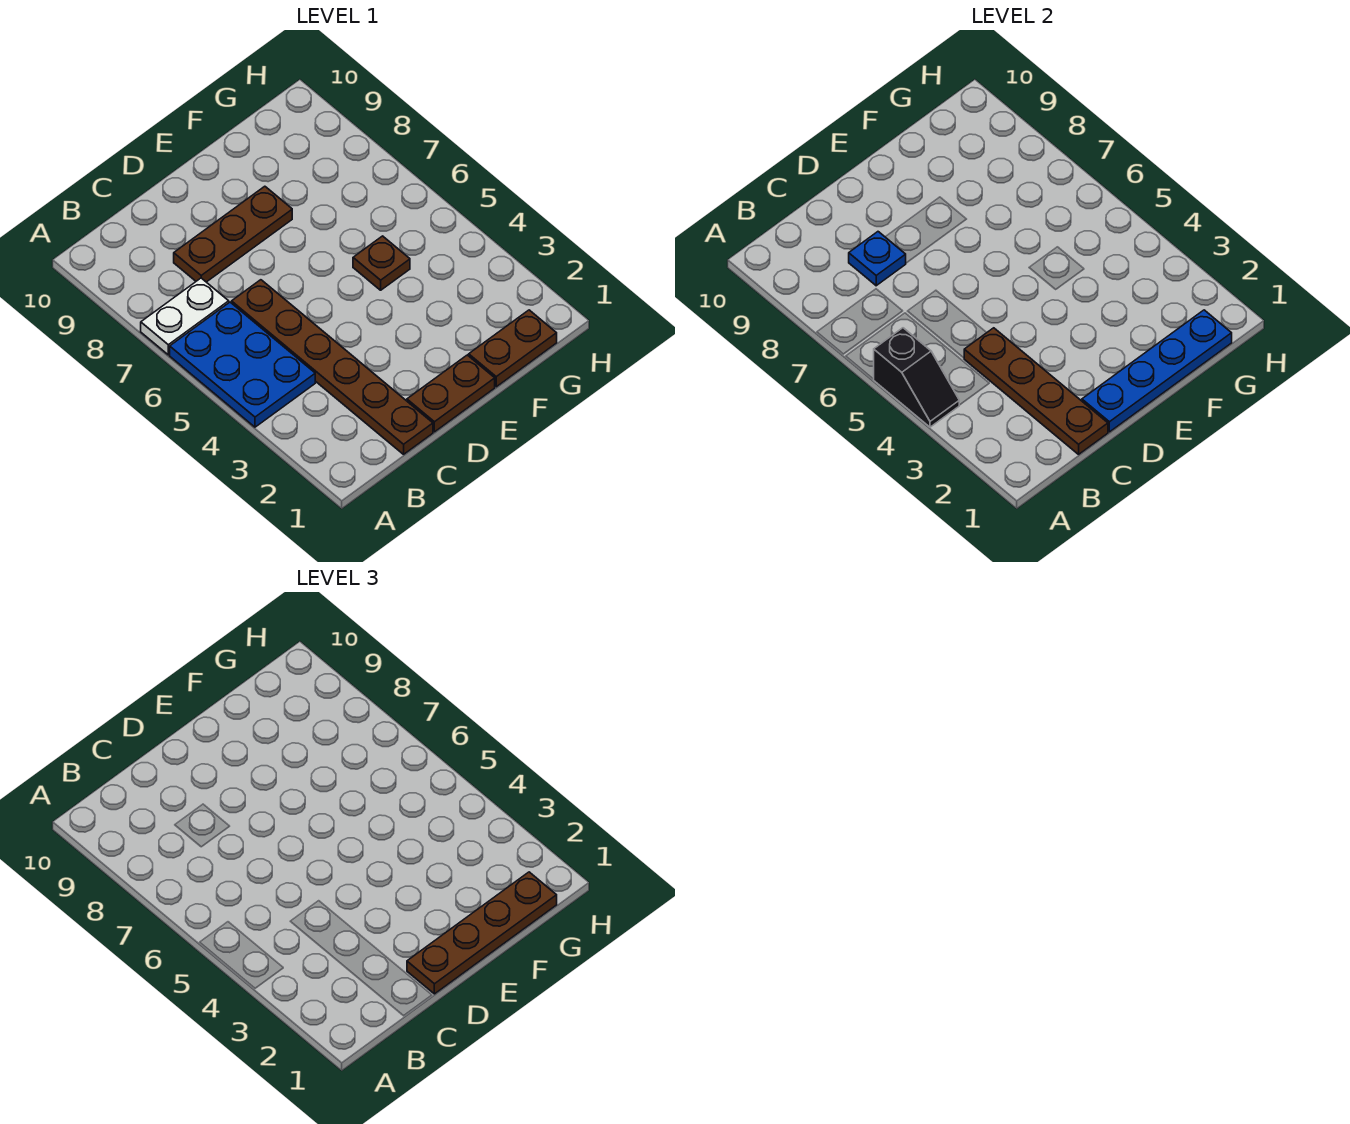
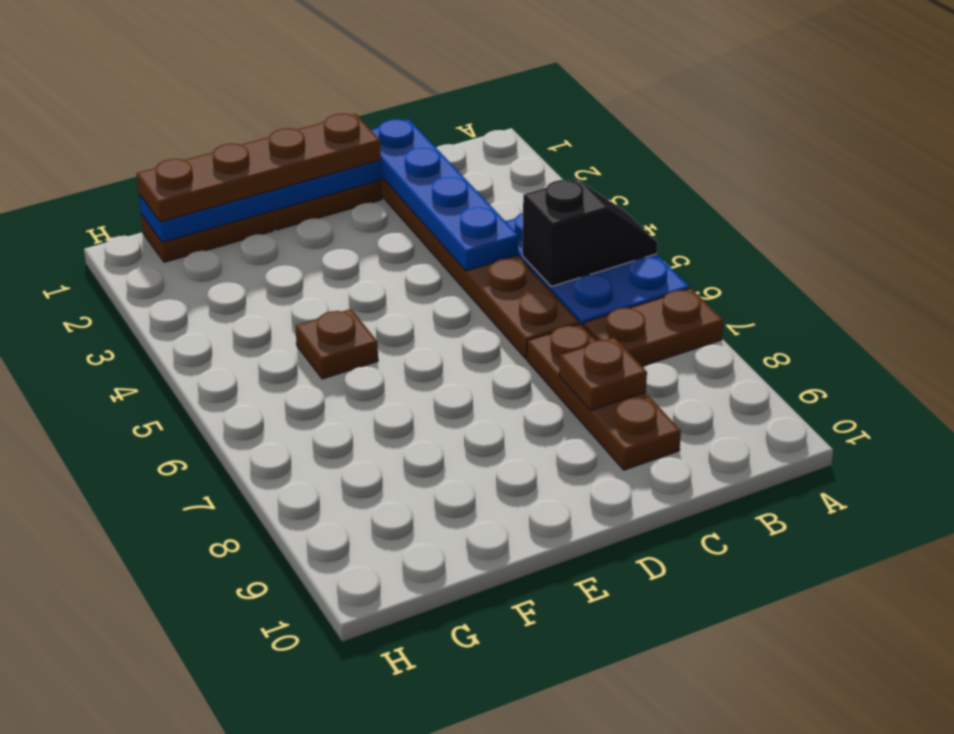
black 1x2 slope [873,328,959,427] -> black 1x2 slope turned to [522,179,658,287]
white 1x2 plate [141,278,229,355] -> brown 1x2 plate [584,288,723,366]
brown 1x4 plate [964,328,1108,454] -> blue 1x4 plate [371,119,519,271]
brown 1x3 plate [174,186,292,282] -> brown 1x3 plate turned to [527,324,681,470]
blue 1x1 plate [849,232,906,286] -> brown 1x1 plate [559,338,647,411]

